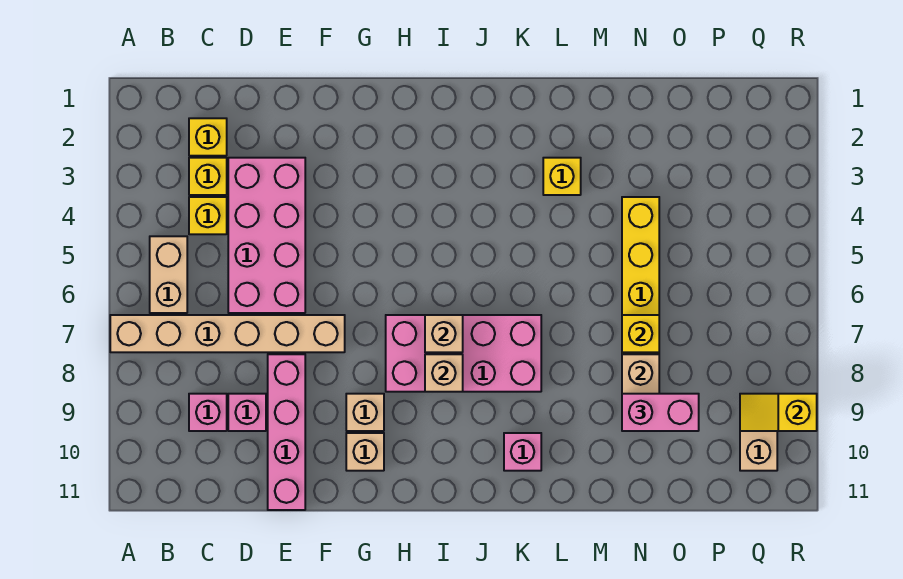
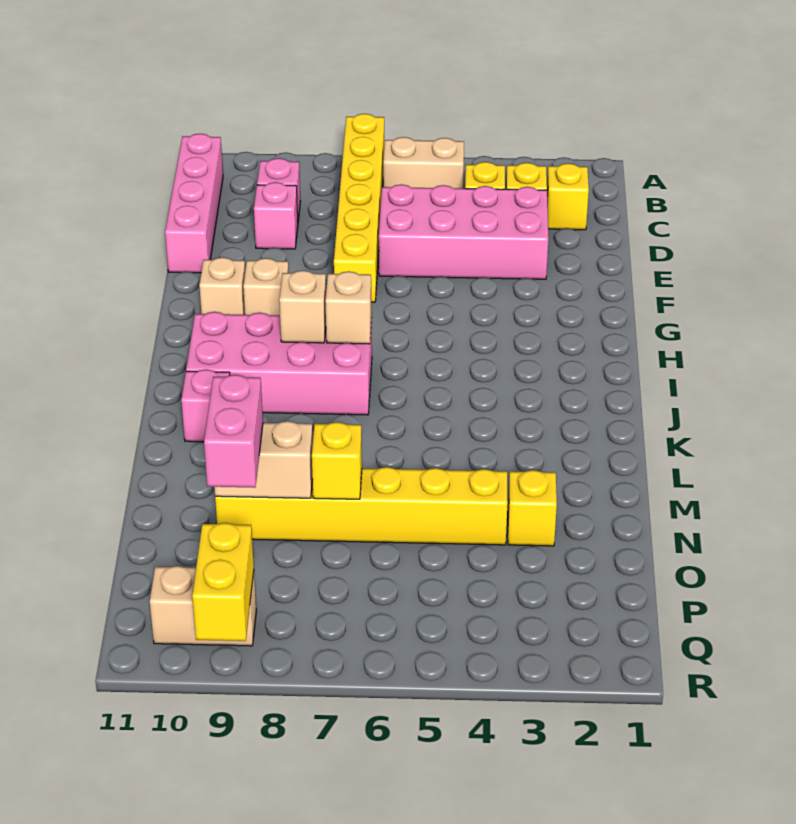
tan 1x6 brick [110,315,345,352] -> yellow 1x6 brick [334,114,384,302]
pink 1x4 brick [268,354,305,510] -> pink 1x4 brick turned to [165,134,223,273]
pink 2x4 brick [386,315,541,392] -> pink 2x4 brick turned to [186,312,372,415]
yellow 1x1 brick [543,158,581,195] -> yellow 1x1 brick moved to [508,470,557,546]
yellow 1x2 slope [740,394,817,431] -> yellow 1x2 brick [192,523,254,641]

